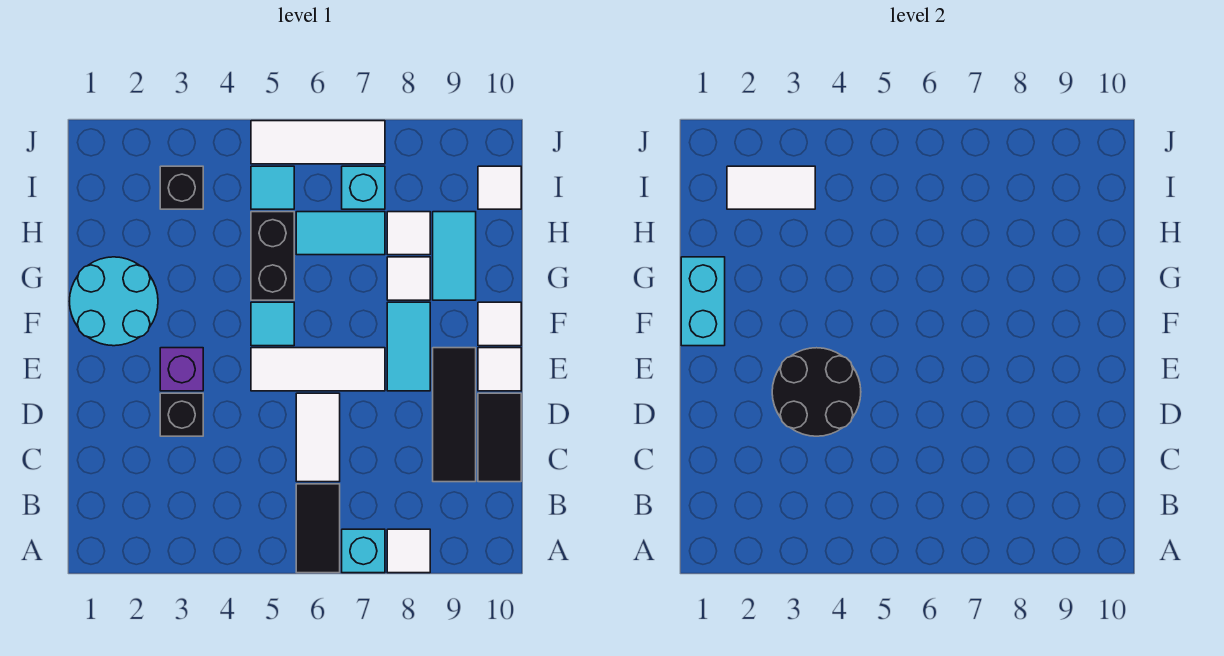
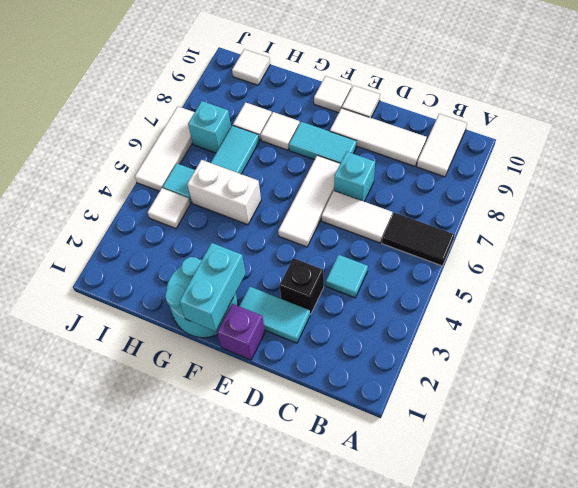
cyan 1x1 brick [342,529,385,573] -> cyan 1x1 brick moved to [334,152,375,202]
white 1x1 tile [387,529,430,573] -> white 1x1 tile moved to [148,188,190,228]
black 1x3 tile [433,348,476,482] -> white 1x3 tile [330,108,427,166]
black 1x2 tile [478,393,521,482] -> none
black 2x2 round brick [772,348,861,436] -> none
purple 1x1 brick [160,348,203,391] -> purple 1x1 brick moved to [217,304,265,360]
cyan 1x2 brick [681,257,725,346] -> cyan 1x2 brick turned to [179,243,246,331]
cyan 1x1 tile [251,302,294,346] -> cyan 1x1 tile moved to [326,255,368,298]
black 1x2 brick [251,212,294,300] -> white 1x2 brick [187,160,261,225]
cyan 1x2 tile [433,212,476,300] -> cyan 1x2 tile moved to [239,287,310,343]
white 1x2 tile [727,166,815,209] -> white 1x2 tile moved to [417,114,467,177]
black 1x1 brick [160,166,203,209] -> none

